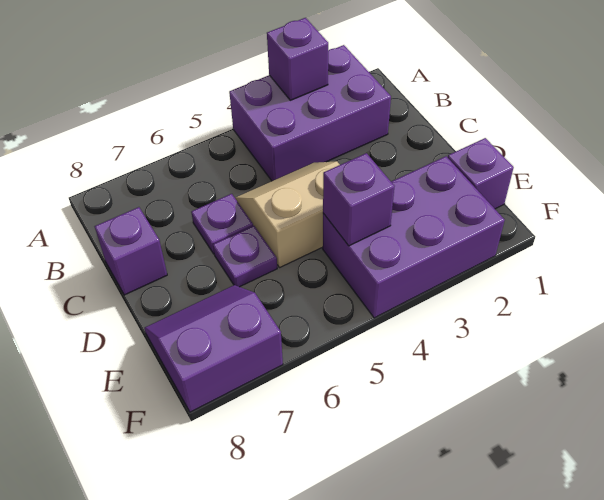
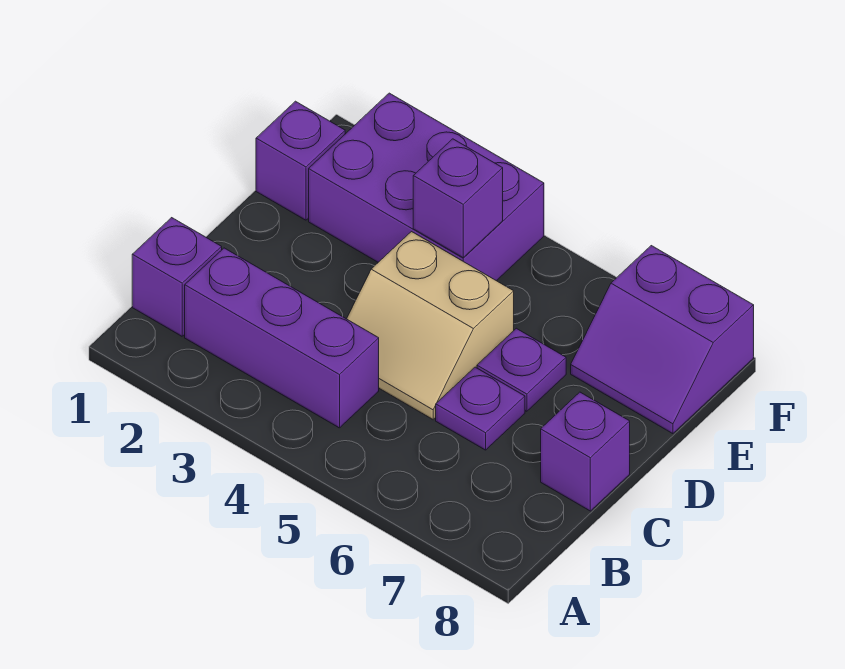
purple 2x3 brick [229,45,391,181] -> purple 1x3 brick [185,248,379,428]
purple 1x1 brick [267,18,328,100] -> purple 1x1 brick moved to [132,218,222,336]

